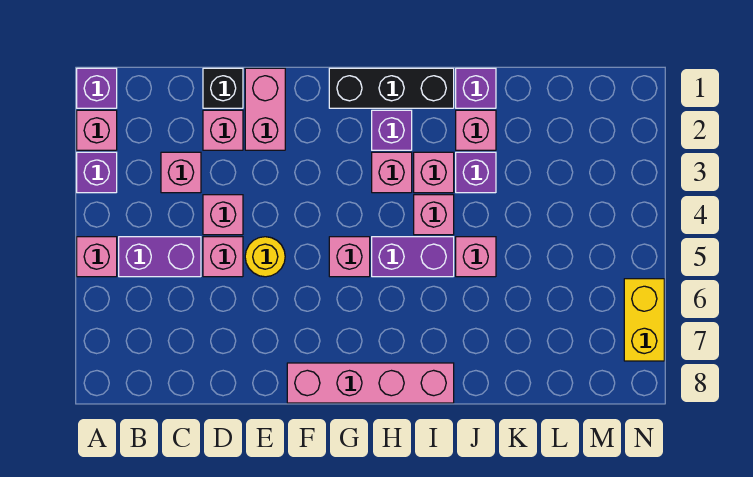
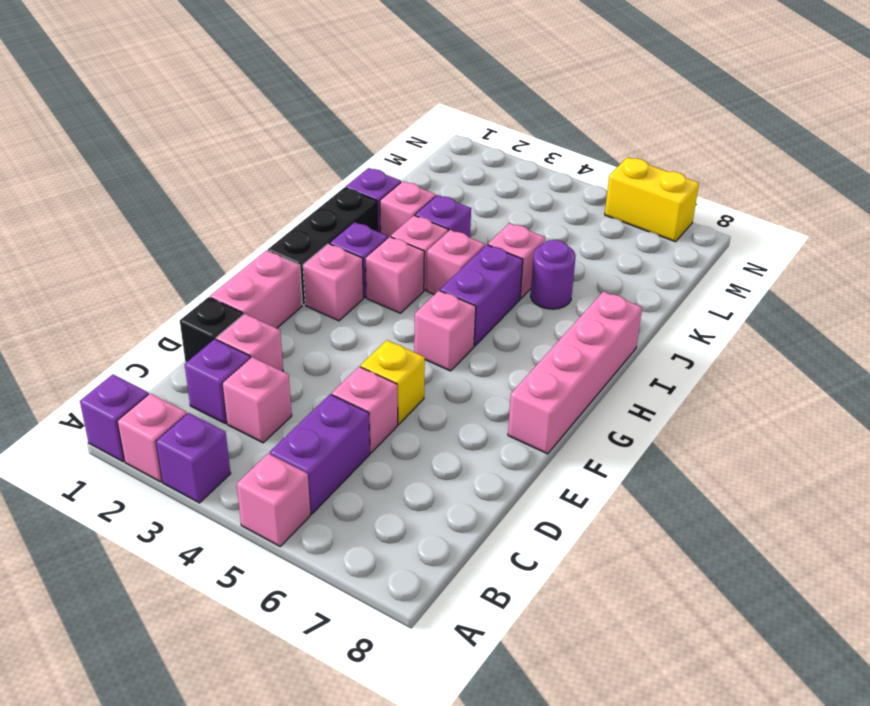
none -> purple 1x1 brick [185,339,250,423]
pink 1x1 brick [203,195,243,235] -> pink 1x1 brick moved to [303,244,364,321]
pink 1x2 brick [245,68,285,150] -> pink 1x2 brick turned to [210,251,302,328]
yellow 1x1 round brick [245,237,285,277] -> yellow 1x1 brick [360,340,425,424]
none -> purple 1x1 round brick [531,240,576,309]

